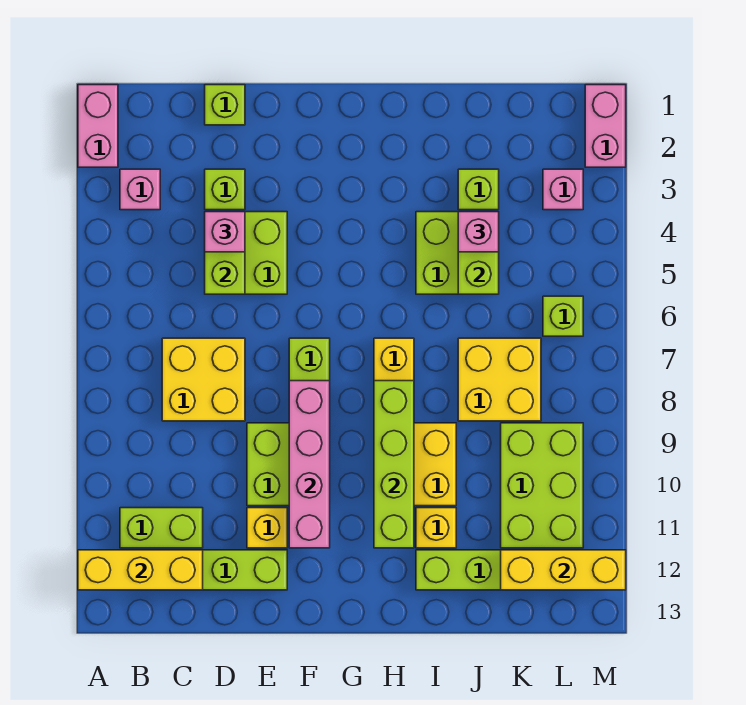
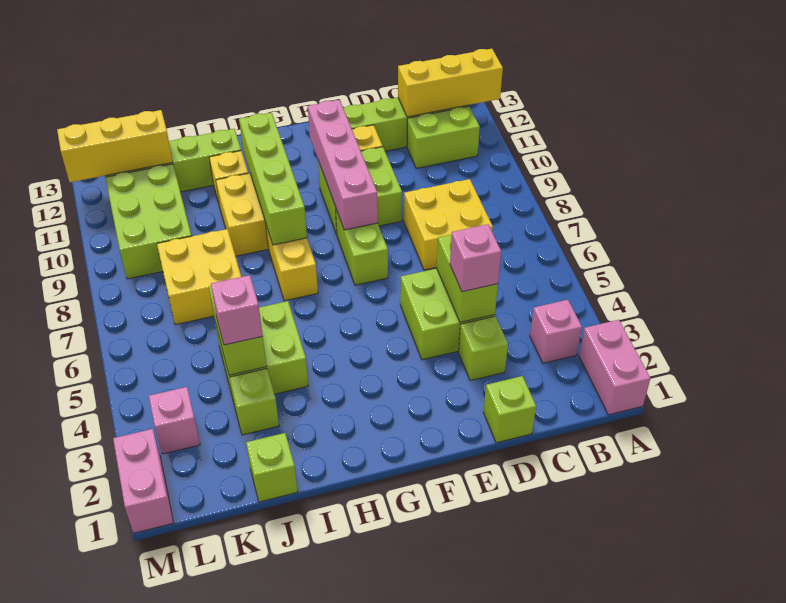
lime 1x1 brick [543,296,583,336] -> lime 1x1 brick moved to [246,433,298,502]

